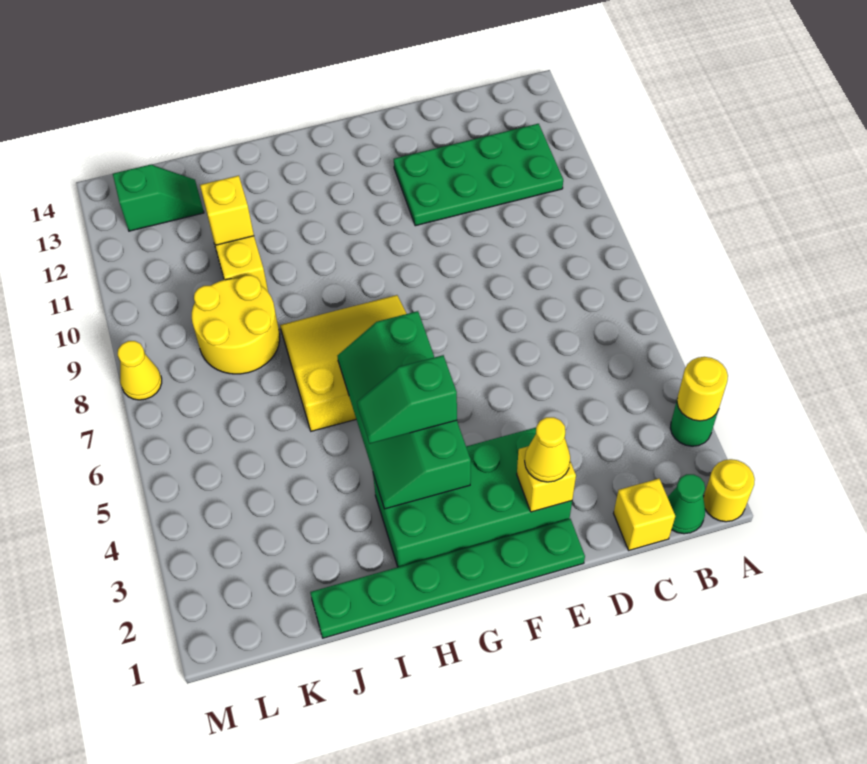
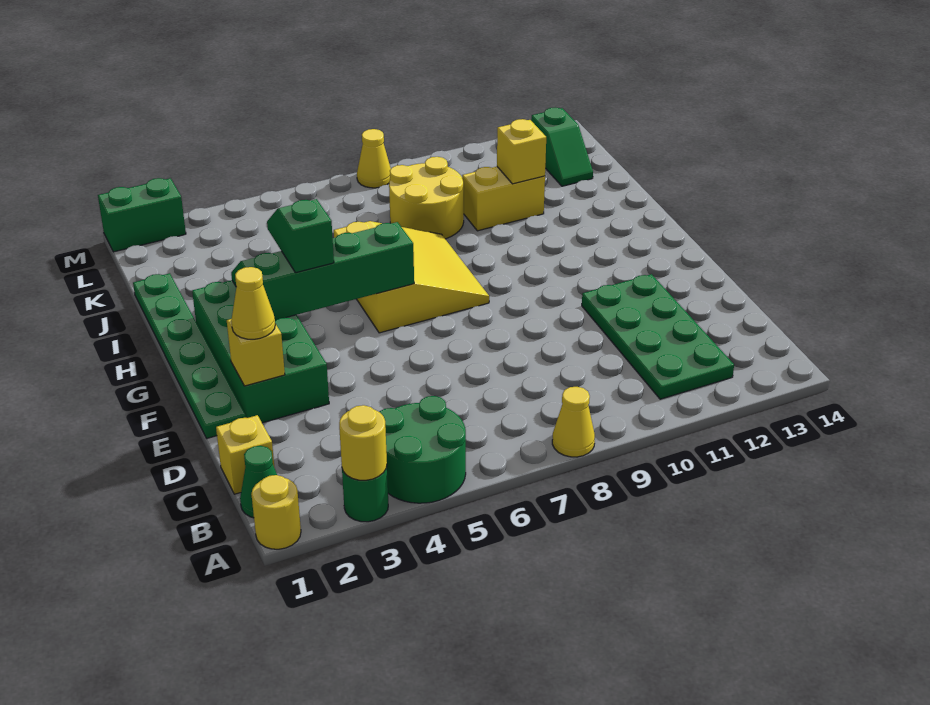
none -> green 2x2 round brick [379,396,466,503]
none -> yellow 1x1 cone [552,387,595,457]
none -> green 1x2 brick [98,178,186,252]

